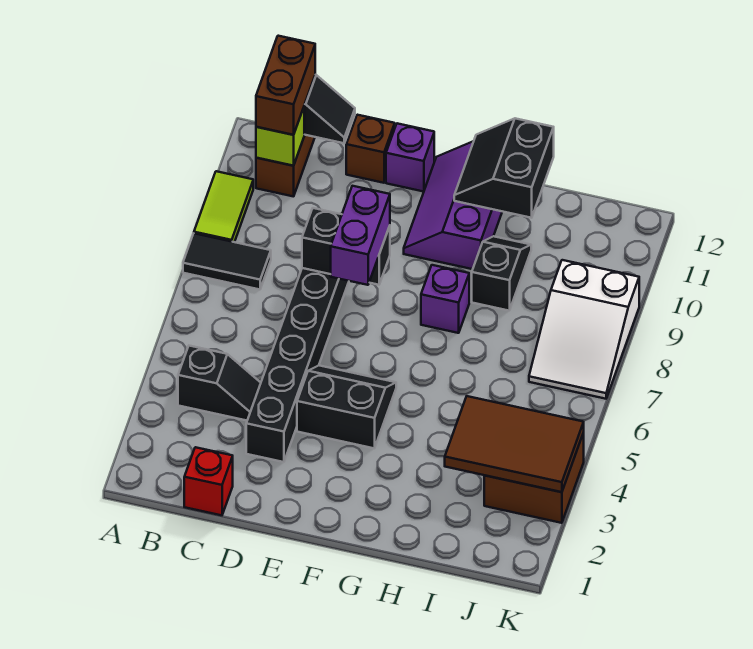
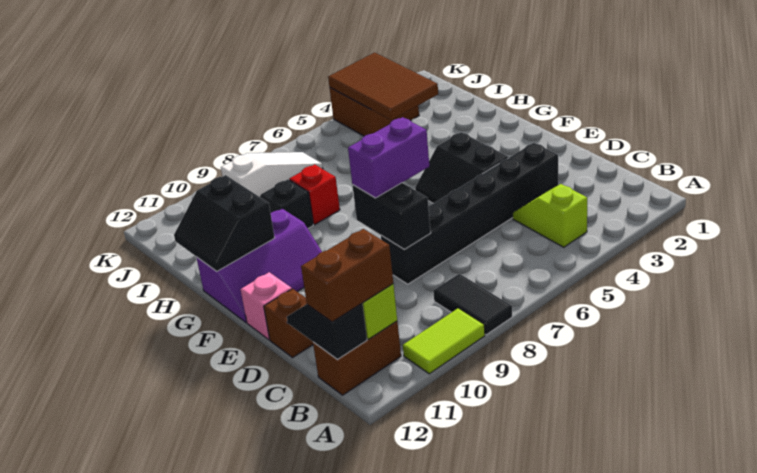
black 1x2 slope [178,346,261,421] -> lime 1x2 slope [513,184,587,247]
red 1x1 brick [184,447,233,515] -> red 1x1 brick moved to [289,164,340,224]
purple 1x1 brick [386,123,434,192] -> pink 1x1 brick [241,272,292,340]
purple 1x1 brick [421,265,469,333] -> none
black 2x2 slope [454,118,554,218] -> black 2x2 slope turned to [174,175,275,271]
white 2x3 slope [529,260,639,399] -> white 1x3 slope [221,152,323,197]

